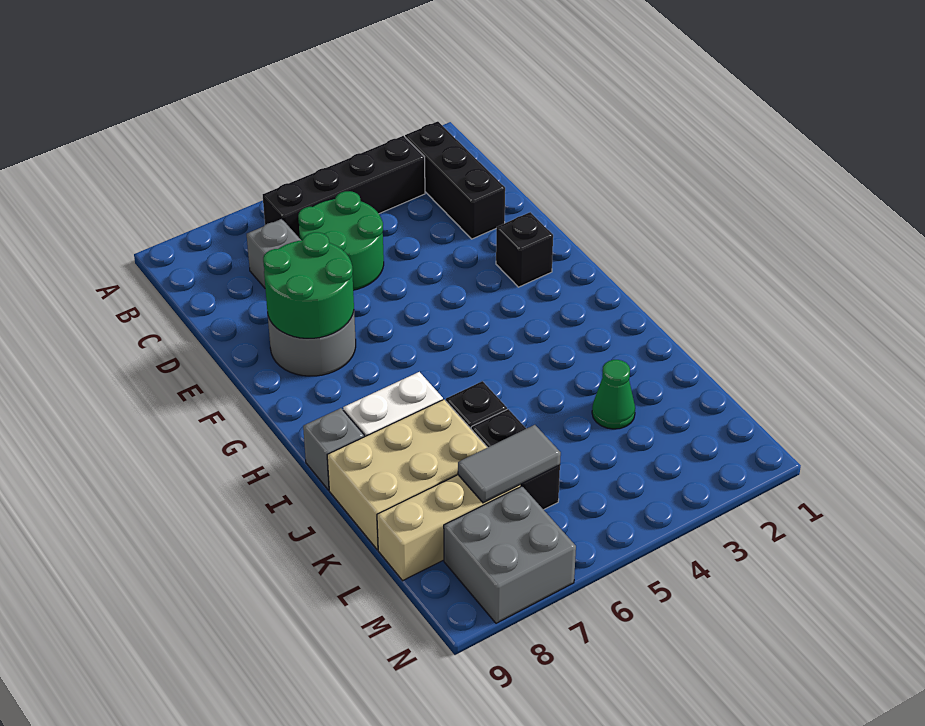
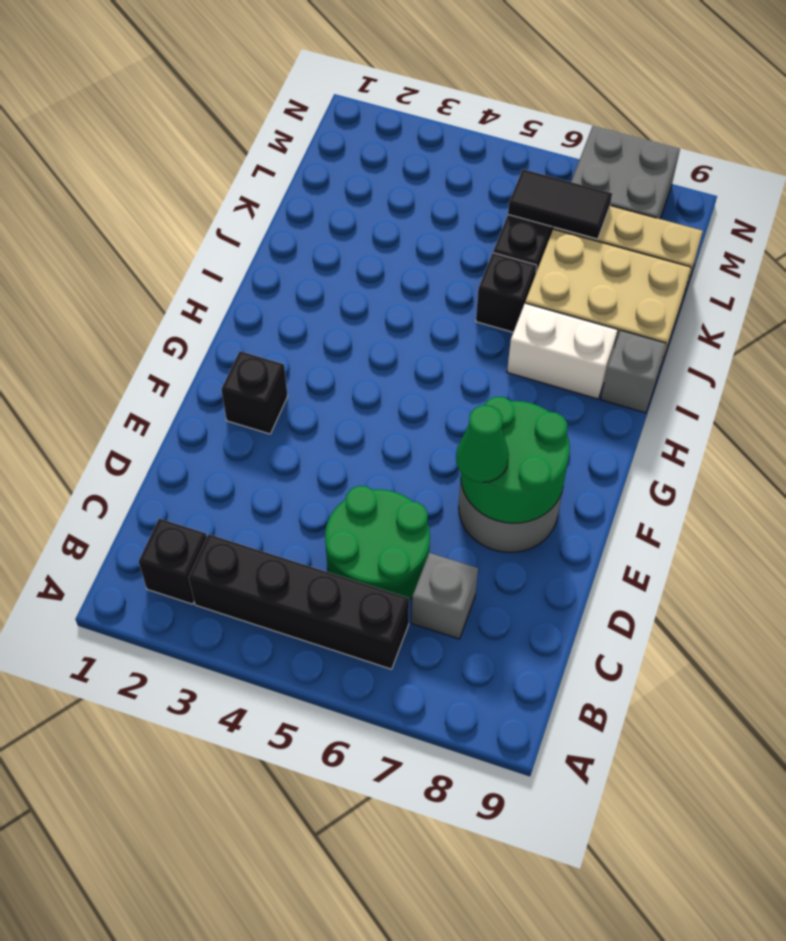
black 1x3 brick [405,121,505,239] -> black 1x1 brick [139,518,207,604]
green 1x1 cone [592,360,635,429] -> green 1x1 cone moved to [456,405,509,483]
grey 1x2 tile [458,425,561,503] -> black 1x2 tile [508,169,612,239]

